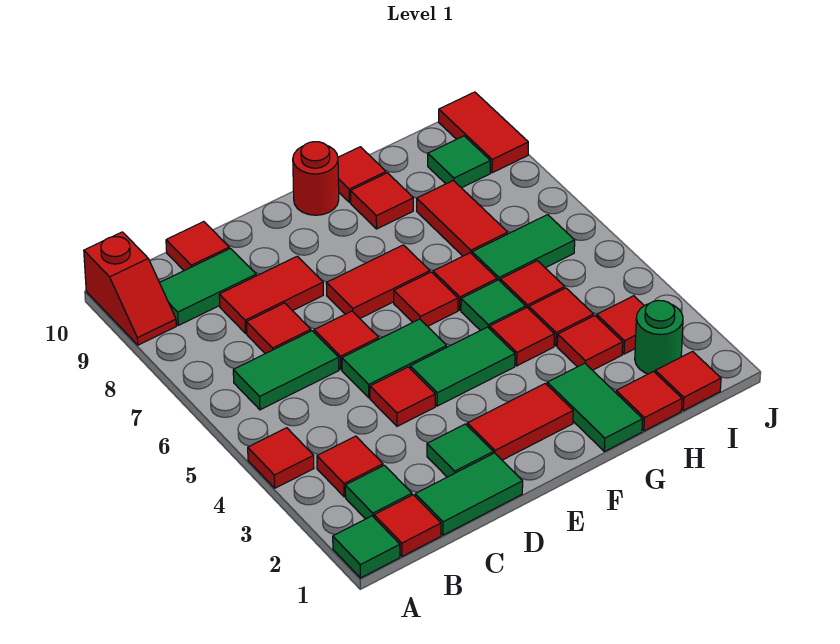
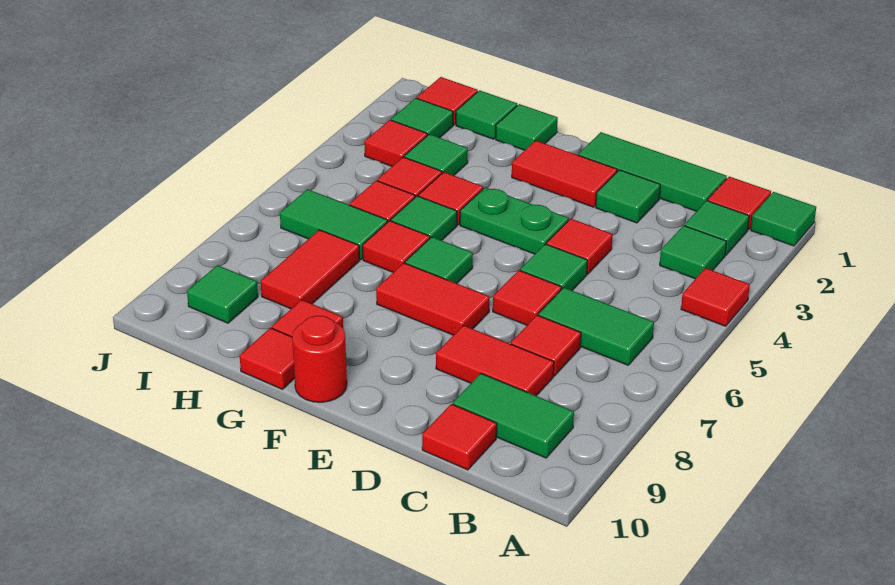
red 1x2 slope [84,232,176,345] -> none
red 1x1 tile [317,436,383,497] -> green 1x1 tile [660,225,726,279]
green 1x2 tile [415,453,523,535] -> green 1x3 tile [578,132,727,211]
green 1x2 tile [342,319,447,398] -> green 1x1 tile [520,244,587,290]
green 1x2 tile [410,327,515,406] -> green 1x2 plate [460,187,569,254]
red 1x1 tile [394,272,458,326] -> green 1x1 tile [405,237,473,284]
green 1x2 tile [547,363,643,451] -> green 1x1 tile [496,104,558,150]
red 1x1 tile [616,372,682,431] -> green 1x1 tile [456,90,517,139]
red 1x1 tile [557,316,623,370] -> green 1x1 tile [404,134,468,175]
green 1x1 round brick [635,300,683,374] -> green 1x1 tile [391,98,453,138]
red 1x2 tile [439,92,528,173] -> none

